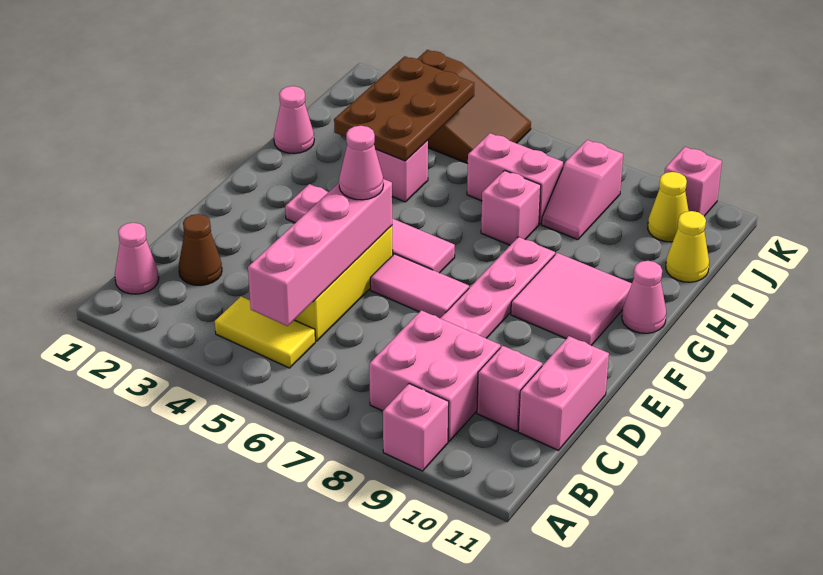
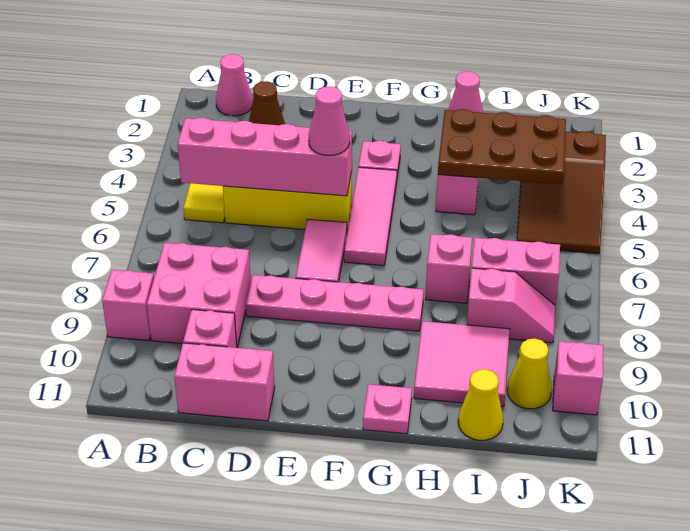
pink 2x2 tile [511,253,632,346] -> pink 2x2 tile moved to [414,321,509,407]
pink 1x1 cone [622,261,666,333] -> pink 1x1 plate [363,384,412,434]
pink 1x2 brick [467,133,563,224] -> pink 1x2 brick turned to [472,238,560,305]
pink 1x2 slope [542,140,623,240] -> pink 1x2 slope turned to [467,268,555,343]

